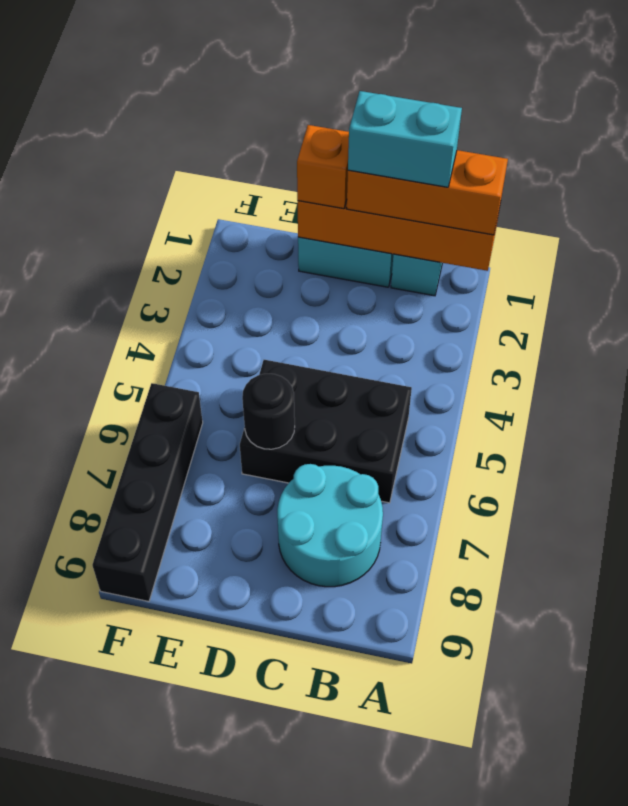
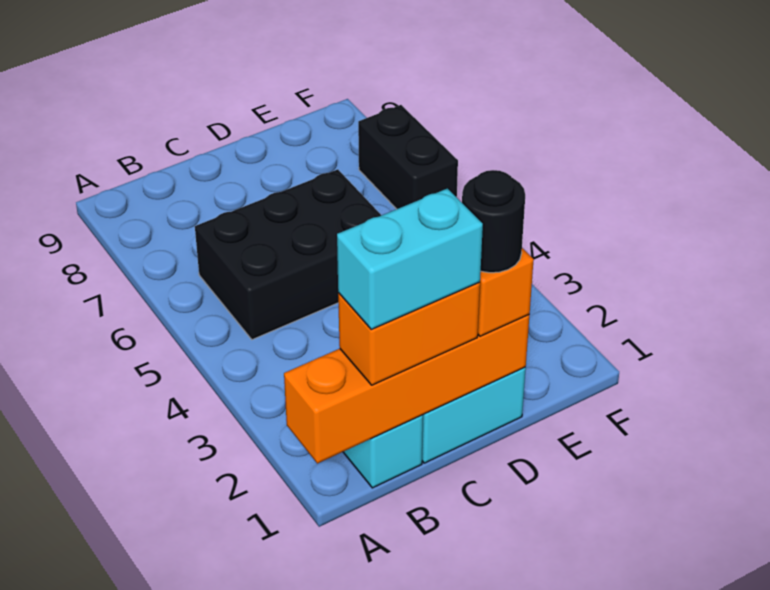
orange 1x3 brick [347,150,508,235] -> orange 1x2 brick [338,282,480,385]
cyan 2x2 round brick [277,464,383,587] -> none
black 1x1 round brick [242,374,295,449] -> black 1x1 round brick moved to [462,170,525,273]
black 1x4 brick [92,383,203,601] -> black 1x2 brick [358,105,458,209]

